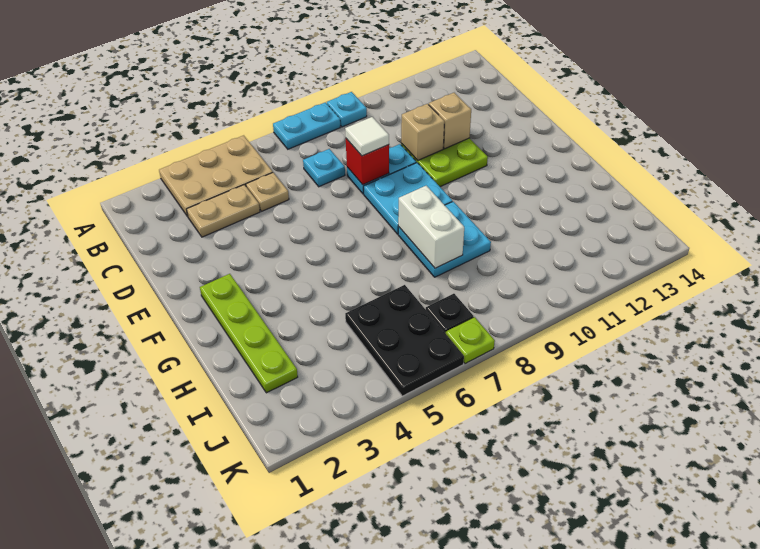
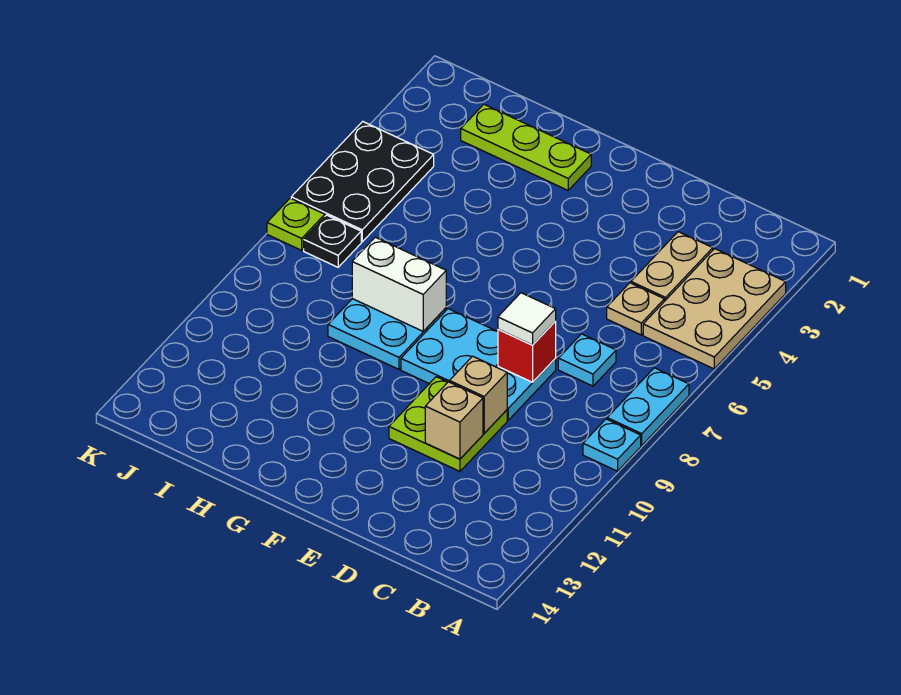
lime 1x4 plate [200,274,298,393] -> lime 1x3 plate [461,104,591,190]
black 2x3 plate [345,285,464,396] -> black 2x3 plate turned to [291,121,434,242]

